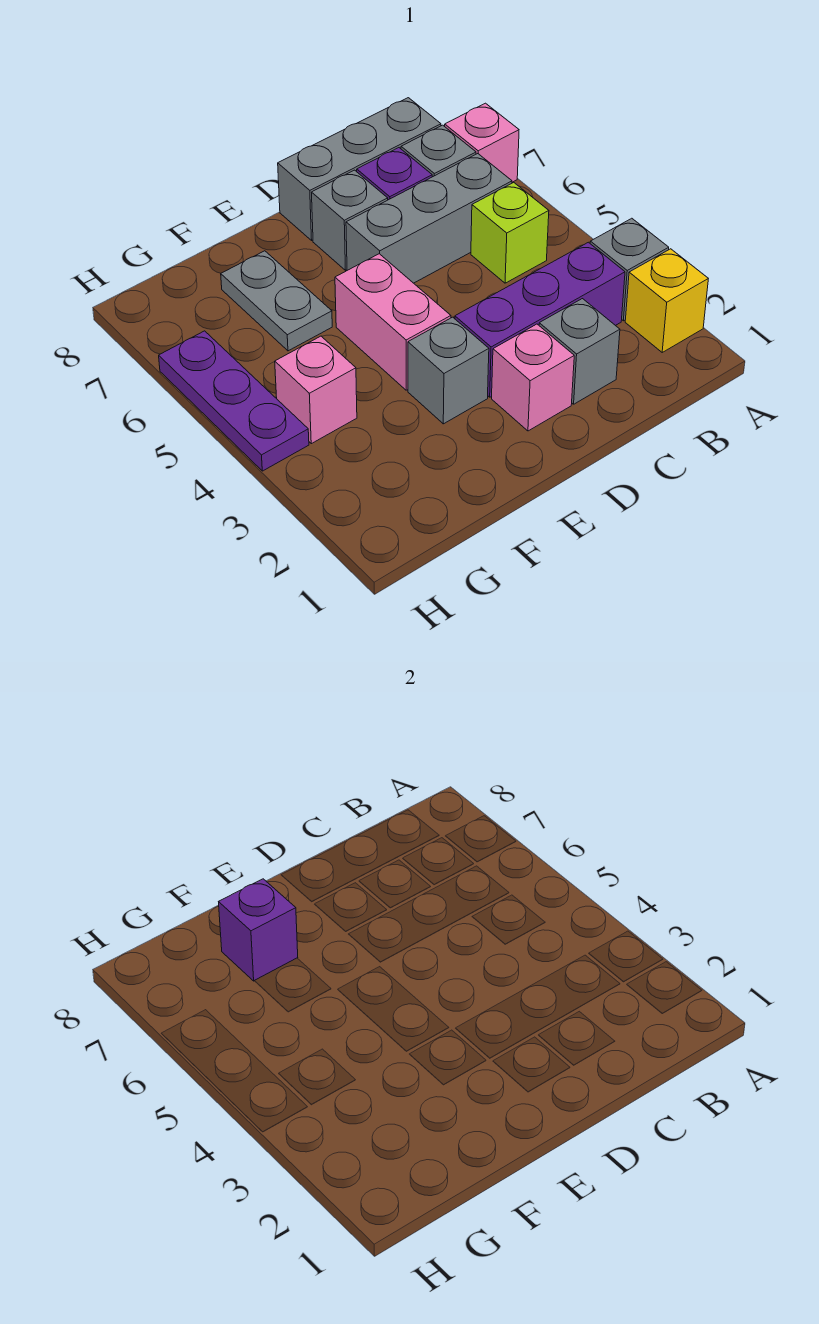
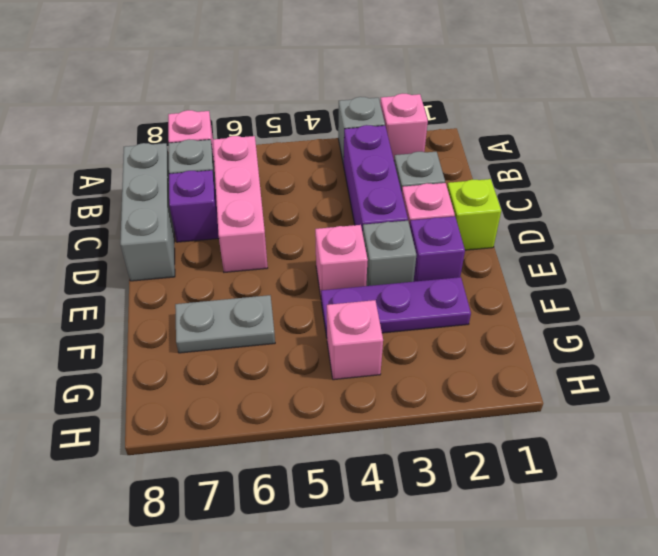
yellow 1x1 brick [625,249,708,352] -> pink 1x1 brick [380,94,428,159]
lime 1x1 brick [471,182,549,283] -> lime 1x1 brick moved to [447,179,501,250]
grey 1x3 brick [346,154,512,283] -> pink 1x3 brick [213,136,268,272]
grey 1x1 brick [312,170,388,270] -> none
pink 1x2 brick [335,254,451,390] -> pink 1x1 brick [315,225,368,297]
purple 1x1 brick [219,879,298,981] -> purple 1x1 brick moved to [410,216,465,282]
purple 1x3 plate [159,331,309,471] -> purple 1x3 plate moved to [321,277,471,337]

